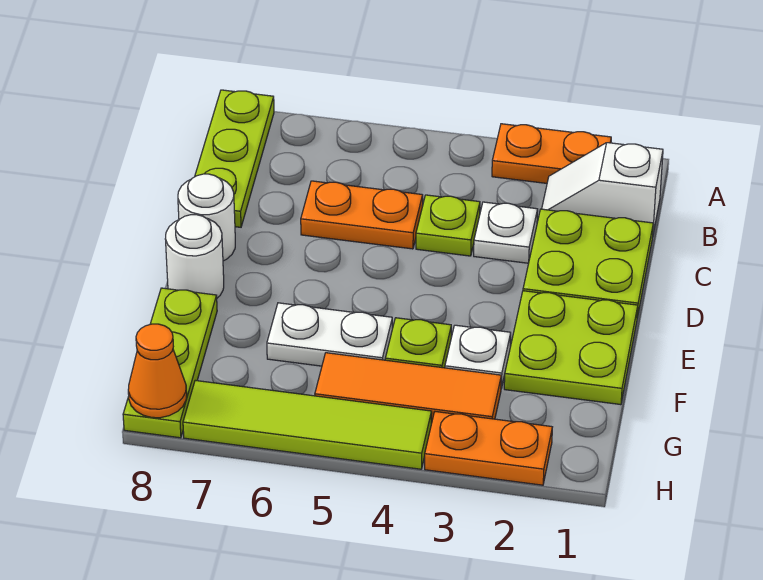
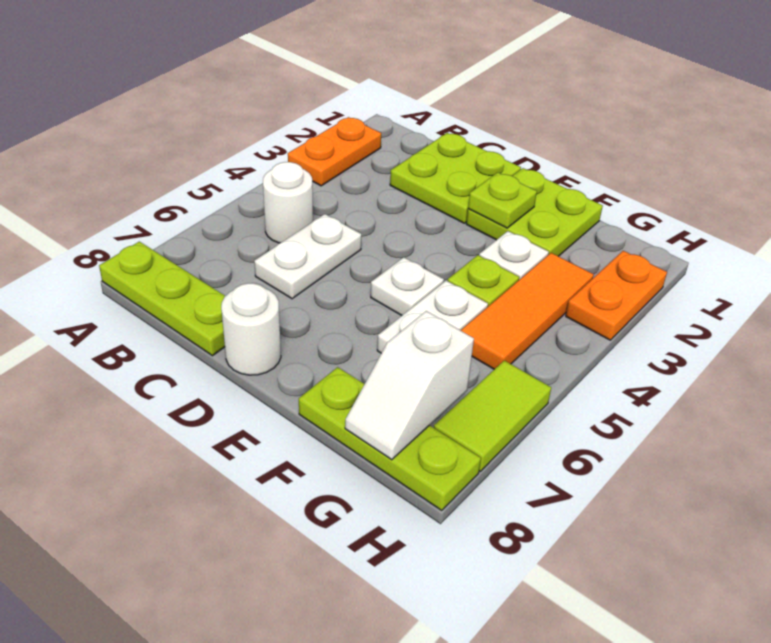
white 1x2 slope [542,143,663,233] -> white 1x2 slope moved to [345,311,474,460]
white 1x1 plate [474,202,538,263] -> white 1x1 plate moved to [371,257,444,316]
lime 1x1 plate [416,195,480,256] -> lime 1x1 plate moved to [468,172,537,228]
orange 1x2 plate [301,181,423,249] -> white 1x2 plate [254,214,361,299]
white 1x1 round brick [165,215,224,298] -> white 1x1 round brick moved to [263,162,313,243]
lime 1x4 tile [183,380,432,469] -> lime 1x2 tile [434,360,551,471]
orange 1x1 cone [128,324,187,418] -> none

